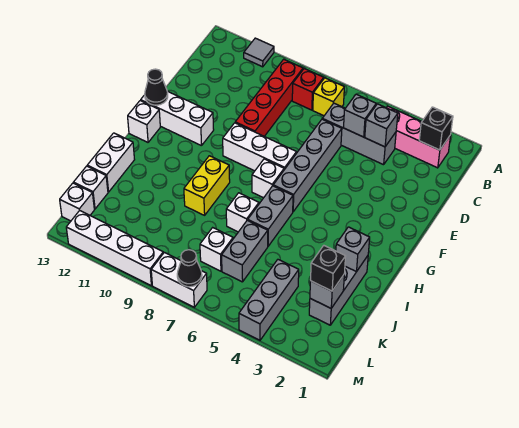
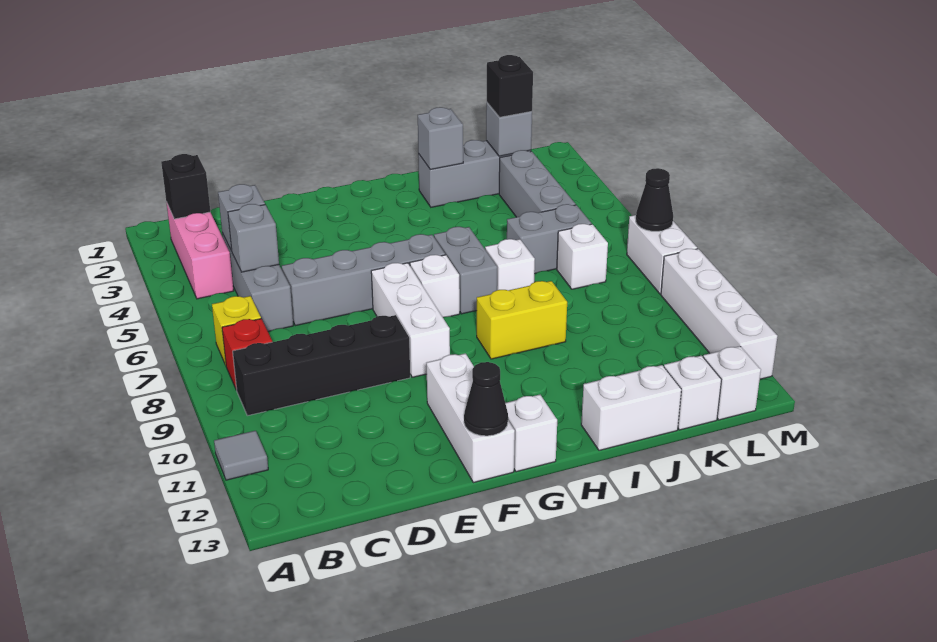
red 1x4 brick [235,59,303,136] -> black 1x4 brick [233,315,410,416]
grey 1x2 brick [248,186,293,246] -> grey 1x2 brick turned to [434,227,497,314]
grey 1x3 brick [239,260,299,340] -> grey 1x3 brick turned to [499,150,576,217]

